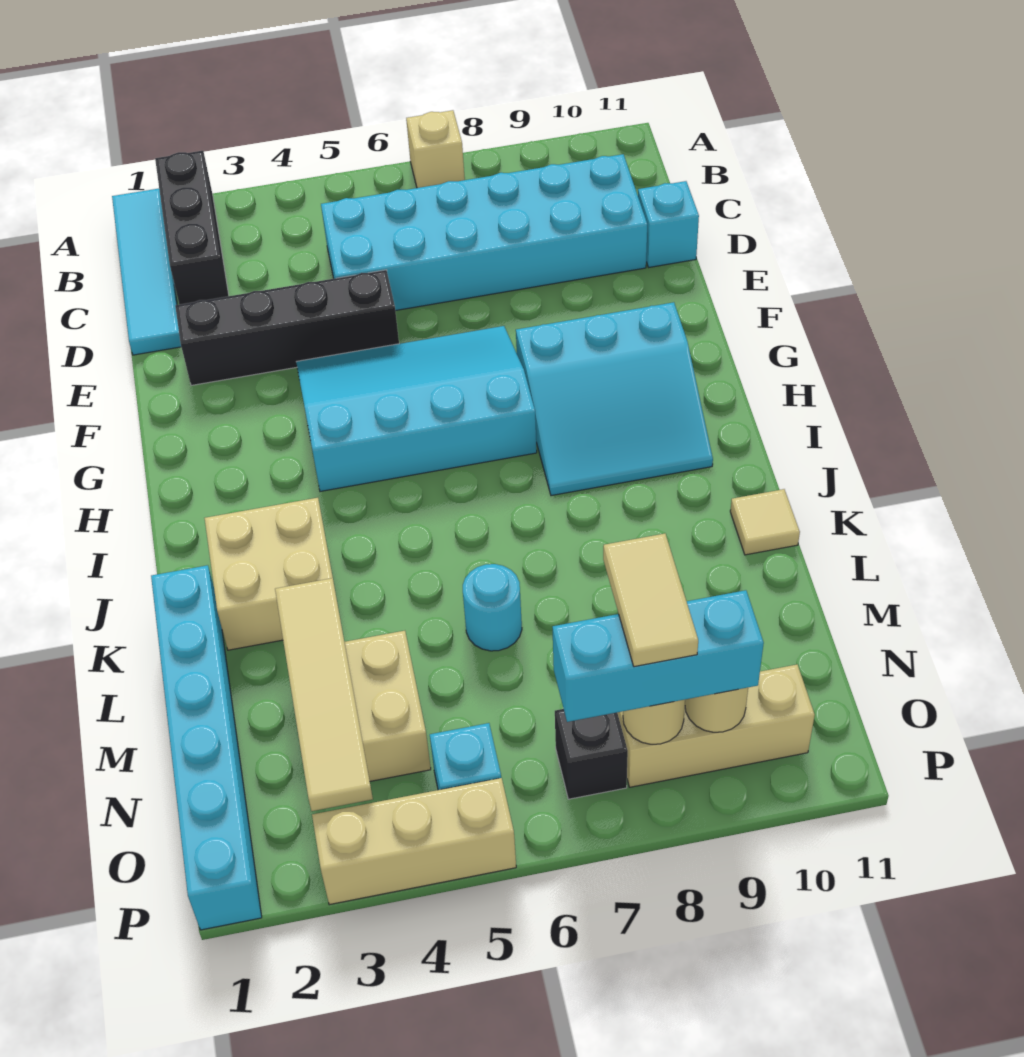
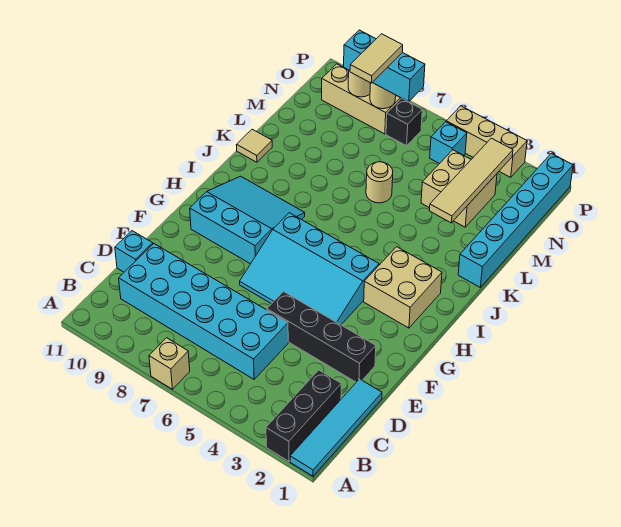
tan 2x2 brick [205,498,333,650] -> tan 2x2 brick moved to [364,247,442,328]
cyan 1x1 round brick [463,564,522,651] -> tan 1x1 round brick [366,162,393,203]

